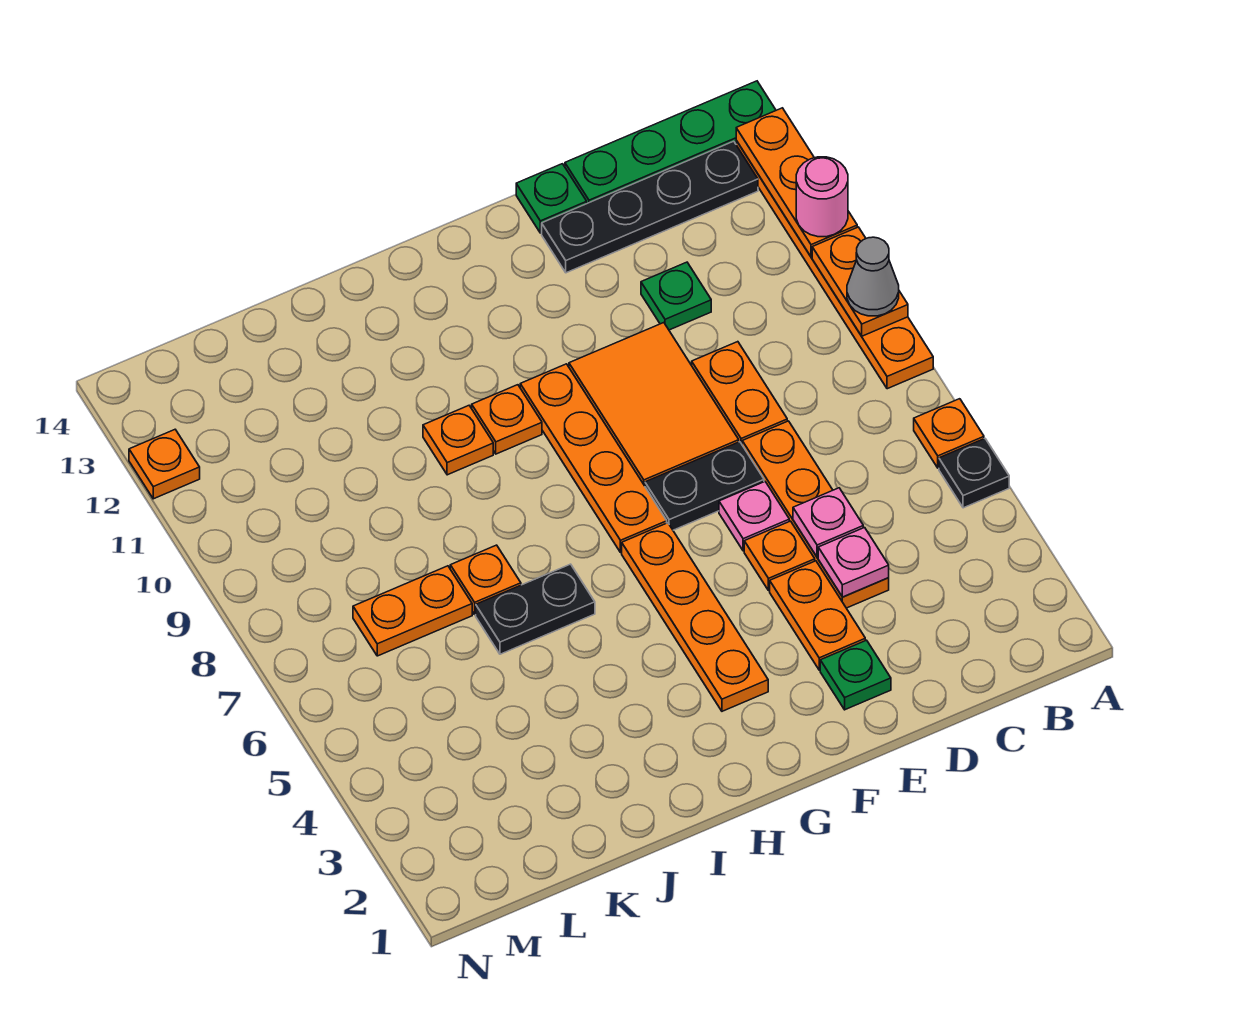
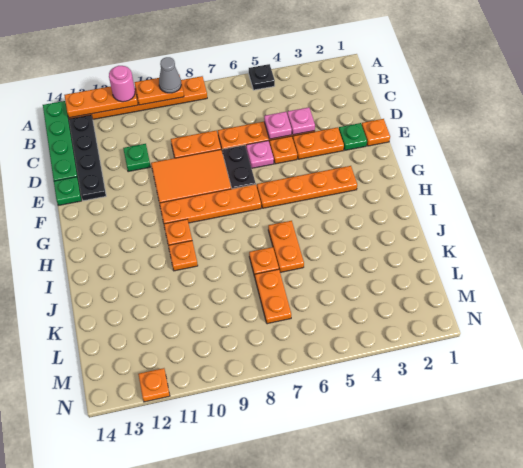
orange 1x1 plate [914,399,984,468] -> orange 1x1 plate moved to [362,119,390,146]
black 1x2 plate [476,564,595,654] -> orange 1x2 plate [268,221,304,272]

